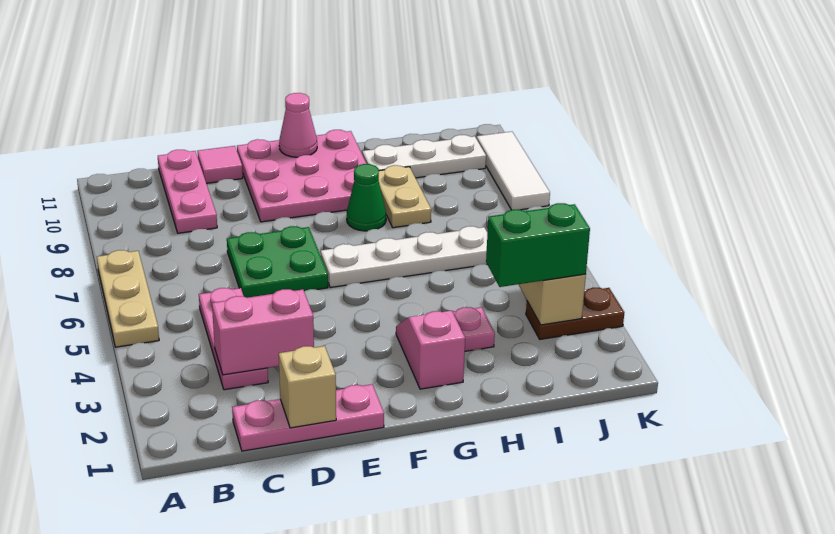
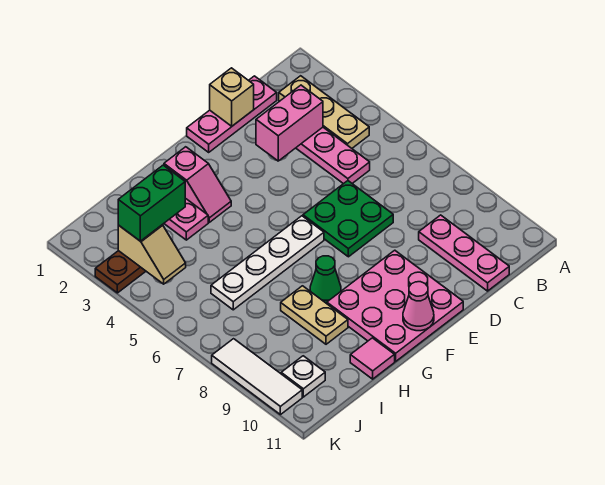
tan 1x3 plate [97,250,159,347] -> tan 1x3 plate moved to [279,76,369,148]
pink 1x1 tile [197,146,243,183] -> pink 1x1 tile moved to [350,338,395,379]
white 1x3 plate [362,135,486,178] -> white 1x1 plate [281,356,325,397]

